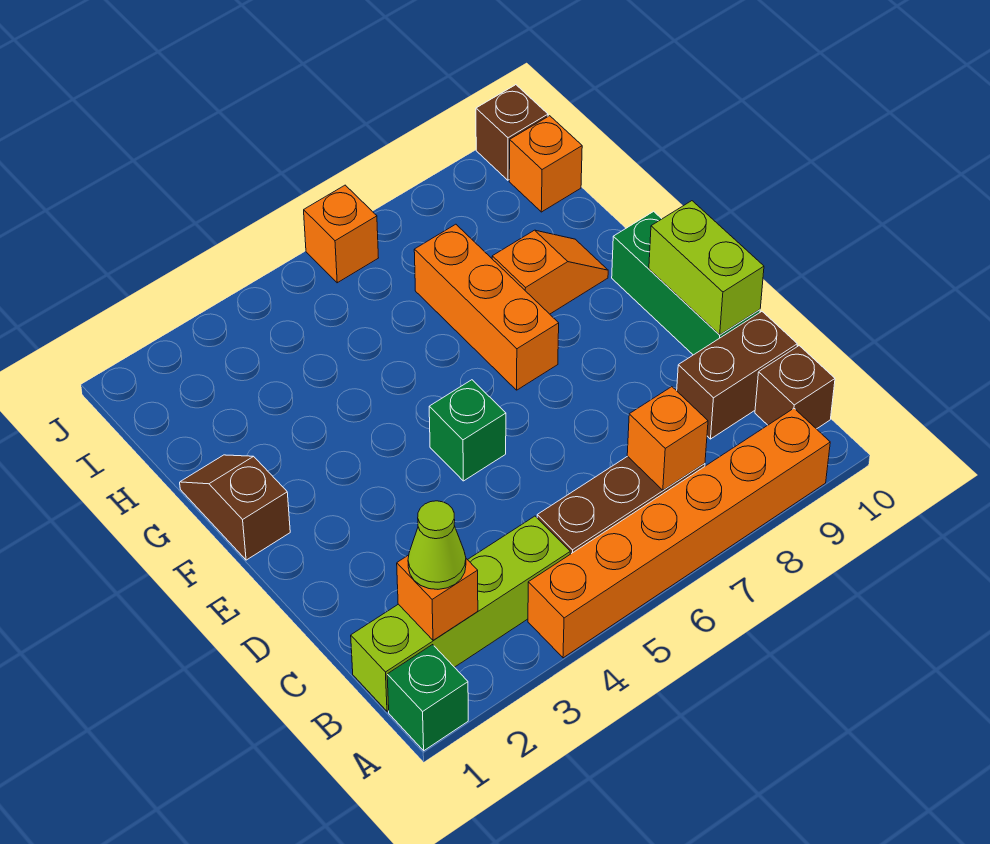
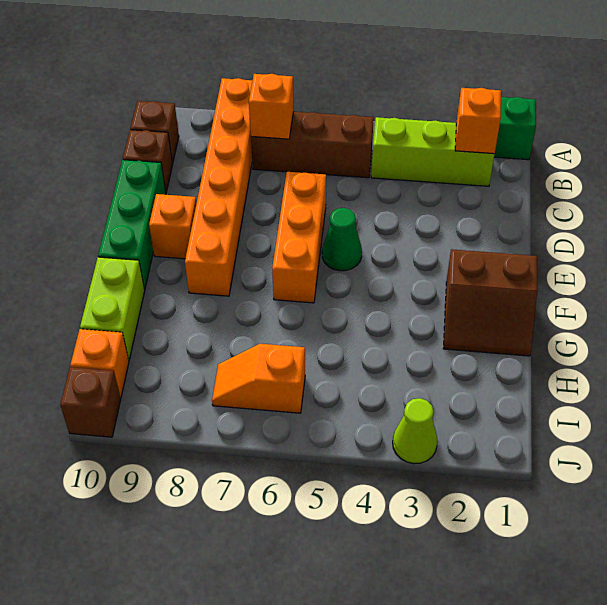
orange 1x6 brick [528,409,830,658] -> orange 1x6 brick turned to [185,78,252,296]
lime 1x4 brick [351,516,570,711] -> lime 1x3 brick [371,117,495,186]
lime 1x1 cone [408,501,466,589] -> lime 1x1 cone moved to [393,398,438,464]
brown 1x2 brick [677,312,797,439] -> brown 1x1 brick [123,130,173,192]
lime 1x2 brick [649,201,764,335] -> lime 1x2 brick moved to [80,257,145,360]
green 1x1 brick [429,380,506,481] -> green 1x1 cone [322,208,362,271]
brown 1x2 slope [180,455,290,560] -> brown 2x2 slope [444,249,537,356]
orange 1x3 brick [414,224,559,390] -> orange 1x3 brick moved to [272,172,326,303]
orange 1x2 slope [492,230,608,314] -> orange 1x2 slope moved to [212,344,305,413]
orange 1x1 brick [304,185,378,283] -> orange 1x1 brick moved to [149,194,197,259]

